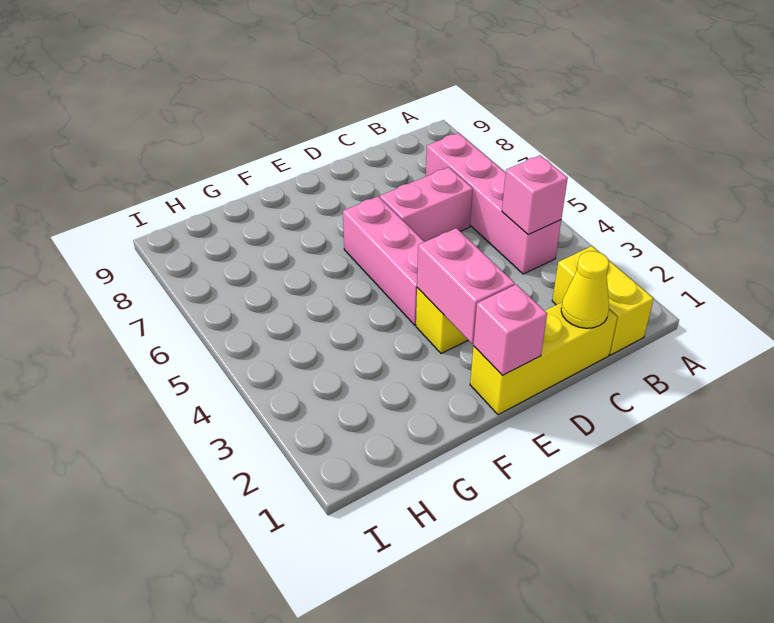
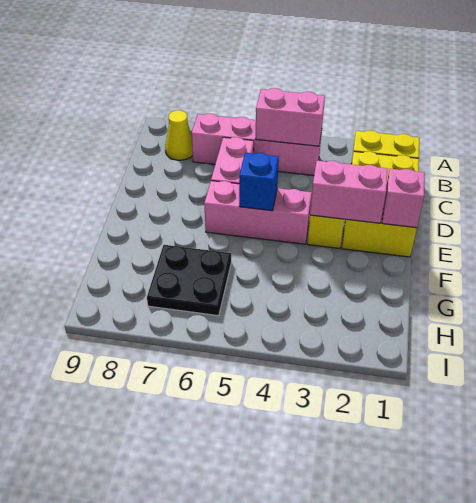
pink 1x1 brick [502,155,568,234] -> pink 1x2 brick [256,88,325,146]
yellow 1x3 brick [470,302,617,415] -> yellow 2x3 brick [342,151,419,257]
yellow 1x1 cone [561,251,609,328] -> yellow 1x1 cone moved to [165,110,193,160]
none -> blue 1x1 brick [239,153,279,211]
none -> black 2x2 plate [147,245,231,316]

